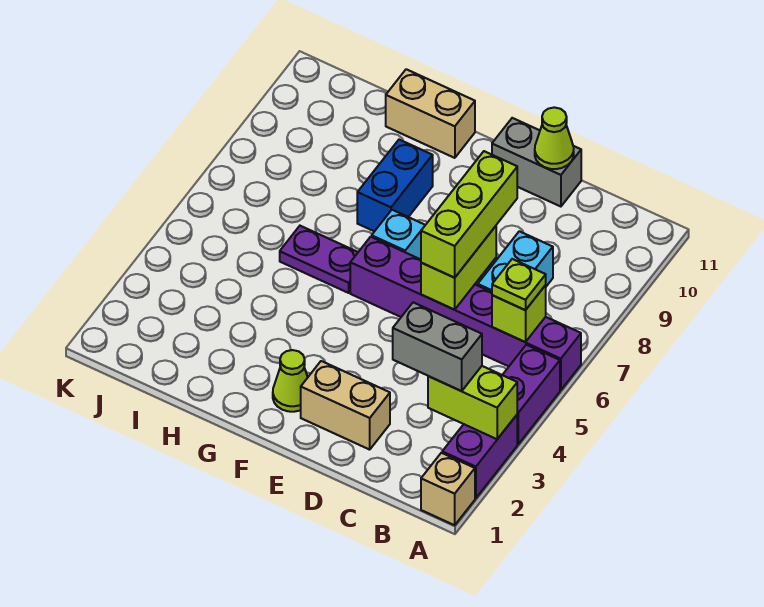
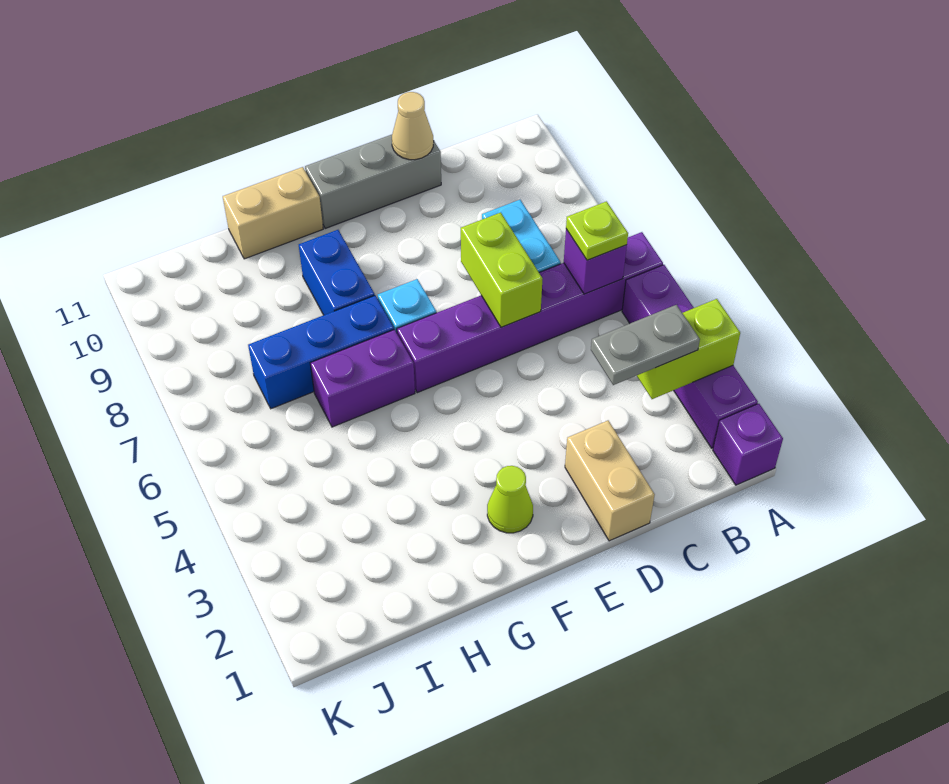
tan 1x1 brick [421,453,475,525] -> purple 1x1 brick [713,404,783,485]
grey 1x2 brick [393,302,482,391] -> grey 1x2 plate [591,305,700,385]
lime 1x1 brick [492,285,546,342] -> purple 1x1 brick [564,229,627,294]
tan 1x2 brick [301,361,390,450] -> tan 1x2 brick turned to [565,421,655,541]
lime 1x3 brick [421,151,517,278] -> none
grey 1x2 brick [492,118,581,207] -> grey 1x3 brick [305,135,441,229]
lime 1x1 cone [535,107,574,169] -> tan 1x1 cone [392,92,434,160]
purple 1x2 plate [280,226,358,293] -> purple 1x2 brick [310,330,415,427]
none -> blue 1x3 brick [248,296,394,409]

